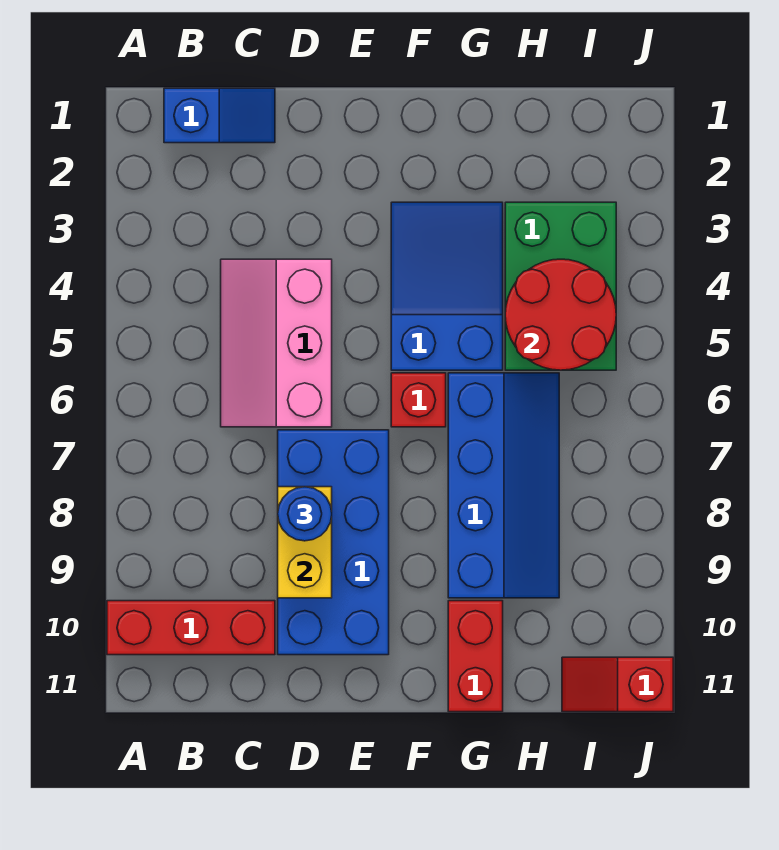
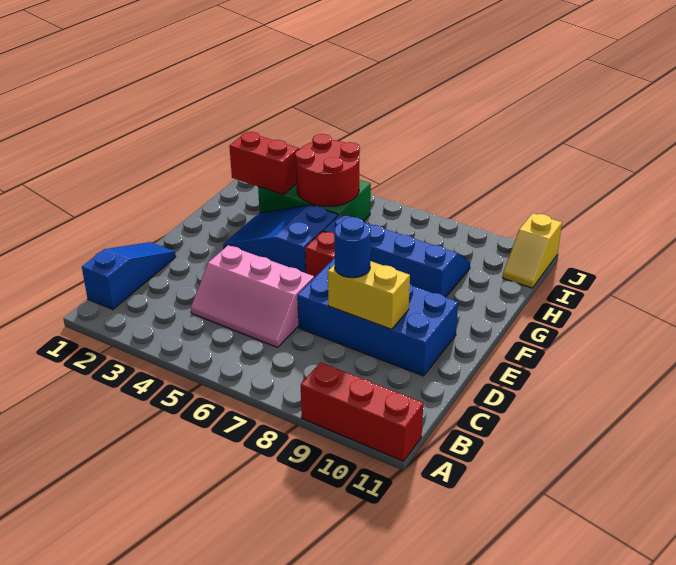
red 1x3 brick [107,601,275,655] -> red 1x3 brick turned to [301,362,423,461]
blue 1x2 slope [164,88,275,143] -> blue 1x3 slope [82,242,176,309]
red 1x2 brick [448,601,503,712] -> red 1x2 brick moved to [229,132,299,195]
red 1x2 slope [562,657,673,712] -> yellow 1x2 slope [503,213,562,288]

